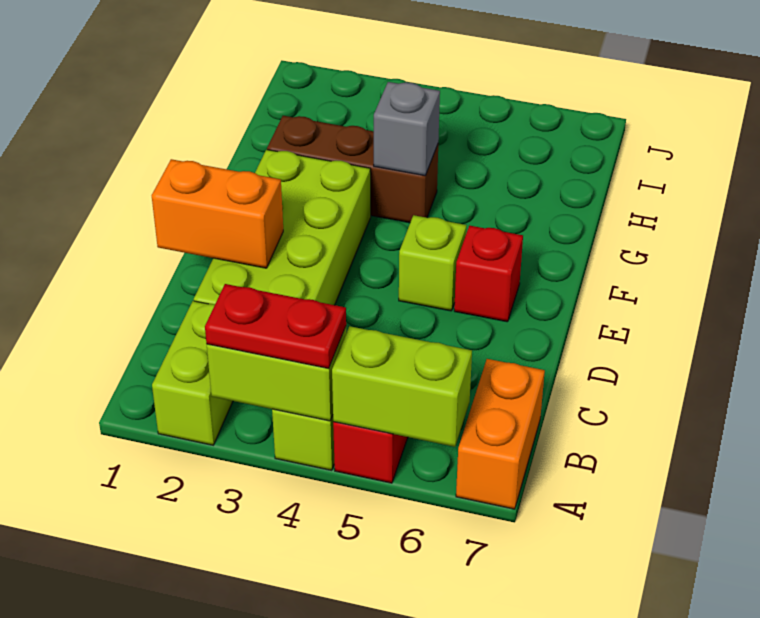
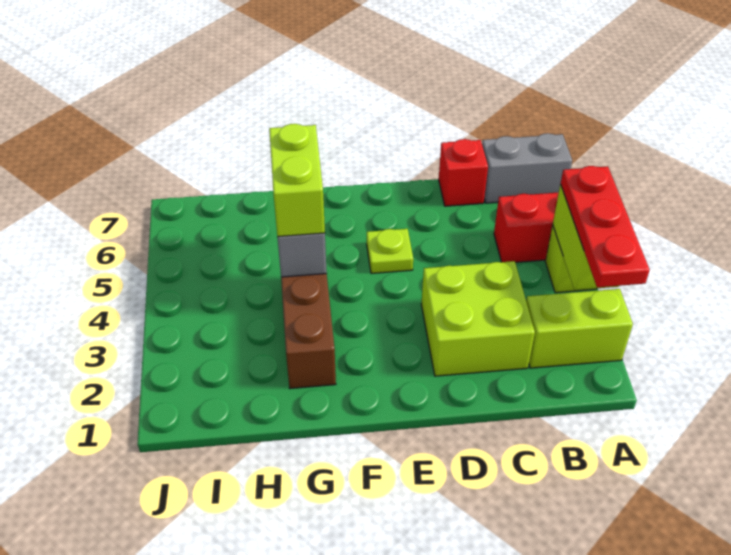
red 1x2 plate [205,284,346,369] -> red 1x3 plate [561,166,650,287]
lime 1x2 brick [332,326,472,447] -> lime 1x2 brick moved to [269,124,325,237]
orange 1x2 brick [456,359,545,509] -> grey 1x2 brick [482,133,572,203]
lime 2x4 brick [194,150,371,305] -> lime 2x2 brick [421,261,535,376]
orange 1x2 brick [152,159,283,268] -> none
lime 1x1 brick [399,215,467,311] -> lime 1x1 plate [367,229,413,274]
red 1x1 brick [454,226,523,322] -> red 1x1 brick moved to [439,139,488,206]

